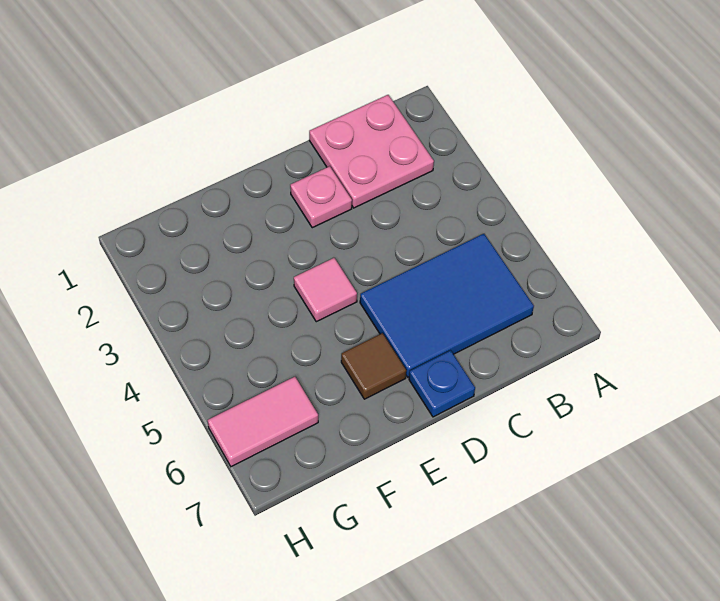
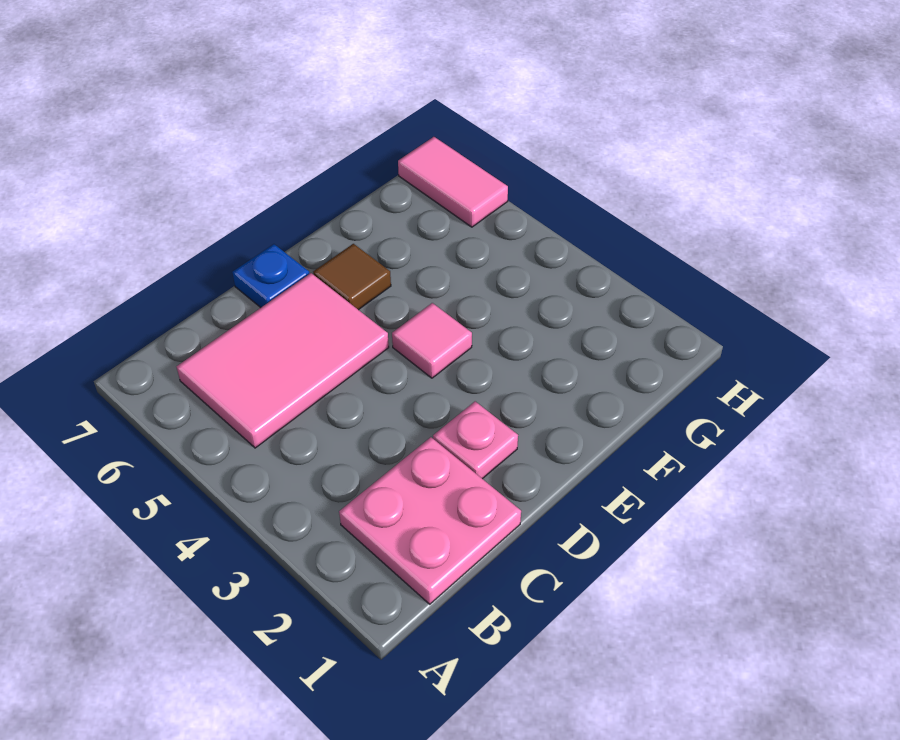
blue 2x3 tile [360,234,534,377] -> pink 2x3 tile [176,273,389,448]
pink 1x2 tile [208,377,318,467] -> pink 1x2 tile turned to [398,137,508,227]

